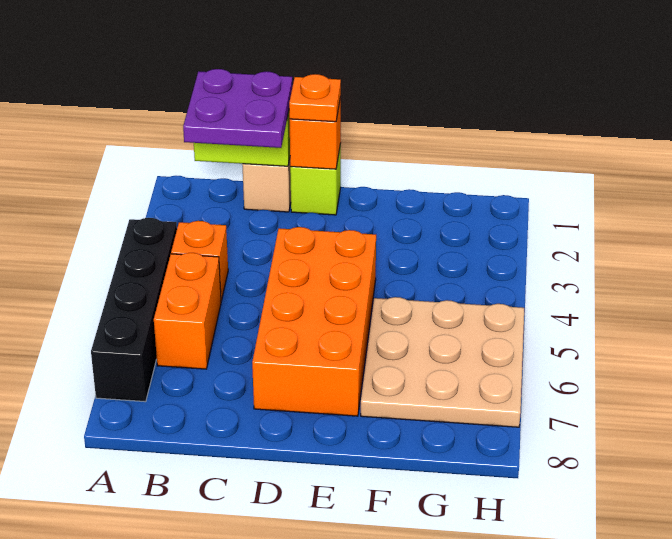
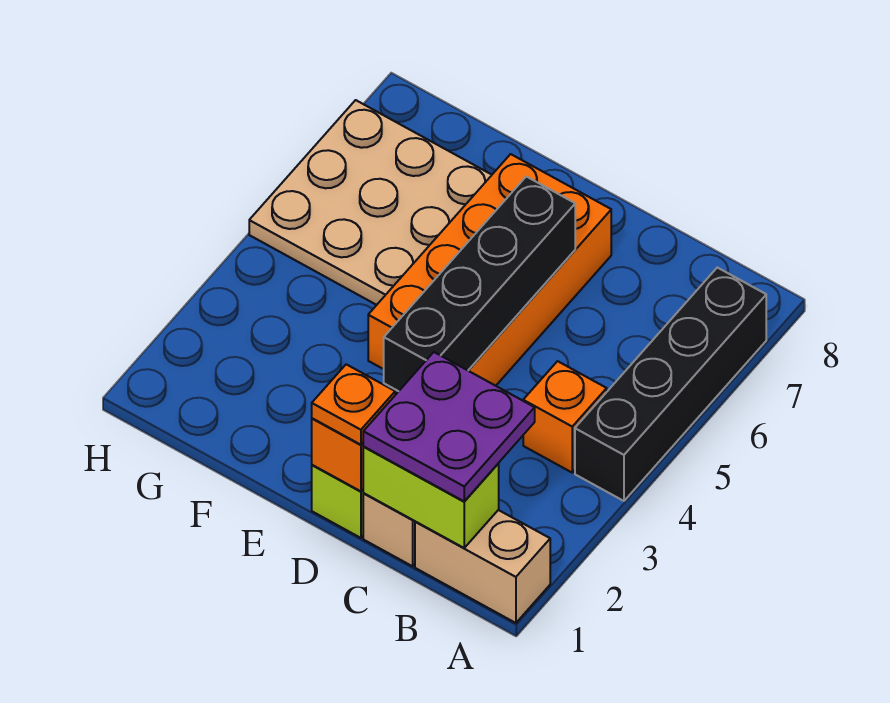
none -> tan 1x2 brick [415,510,550,623]
orange 1x2 brick [154,253,221,369] -> none
none -> black 1x4 brick [384,177,575,391]

